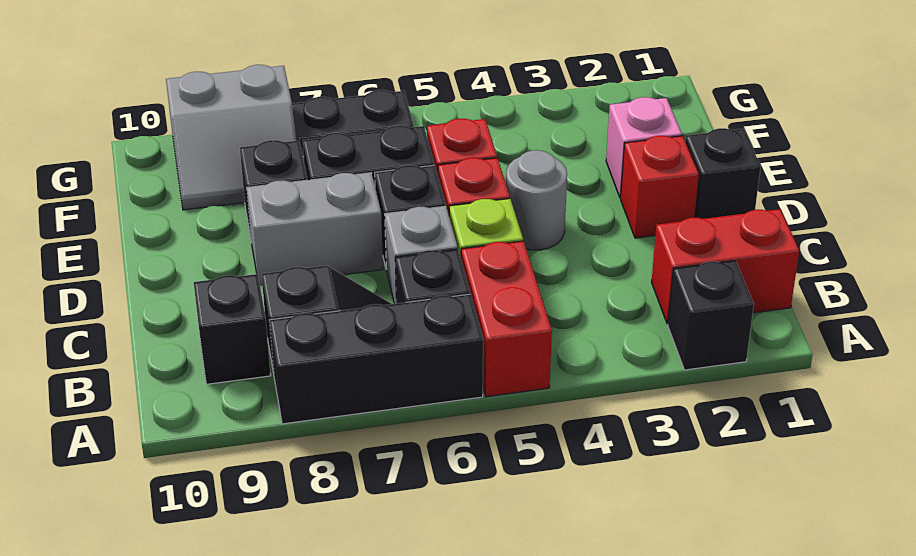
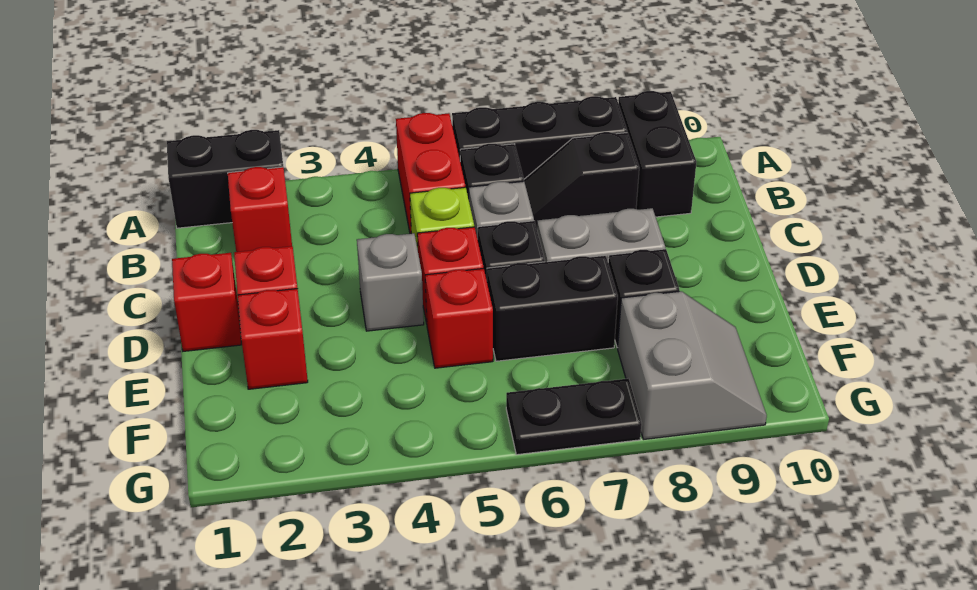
black 1x1 brick [668,261,754,370] -> black 1x2 brick [167,130,283,228]
red 1x2 brick [652,209,799,324] -> red 1x1 brick [228,167,292,252]
black 1x1 brick [194,274,271,384] -> black 1x2 brick [618,91,696,217]
black 1x1 brick [685,128,761,219] -> red 1x1 brick [172,253,241,351]
grey 1x1 round brick [506,150,567,250] -> grey 1x1 brick [357,233,424,331]
pink 1x1 brick [606,97,682,198] -> red 1x1 brick [238,289,308,389]
grey 2x2 slope [166,65,297,210] -> grey 2x2 slope turned to [618,291,767,439]

